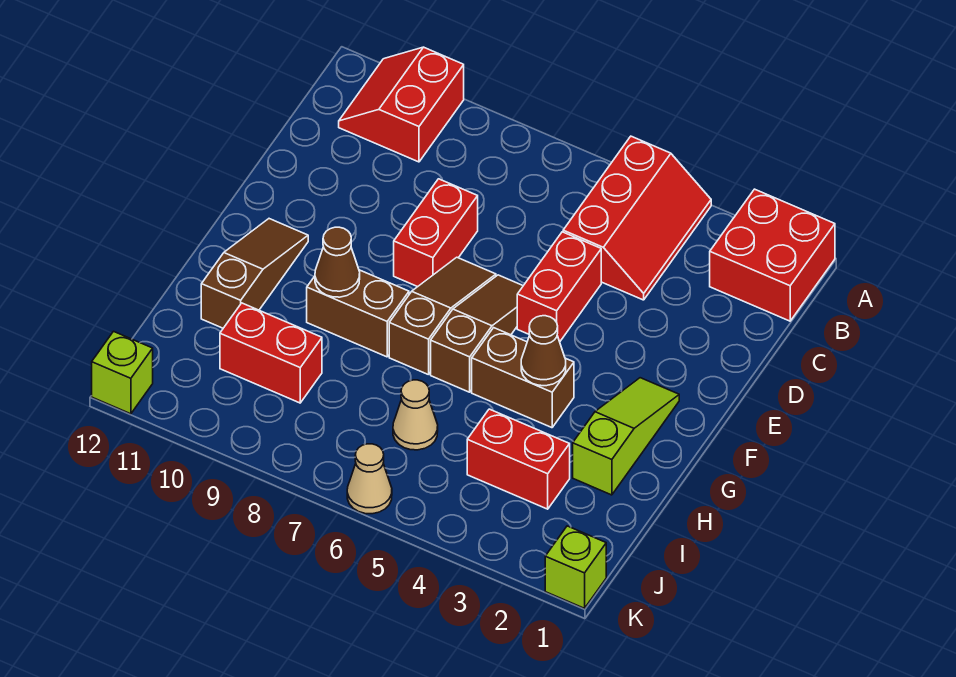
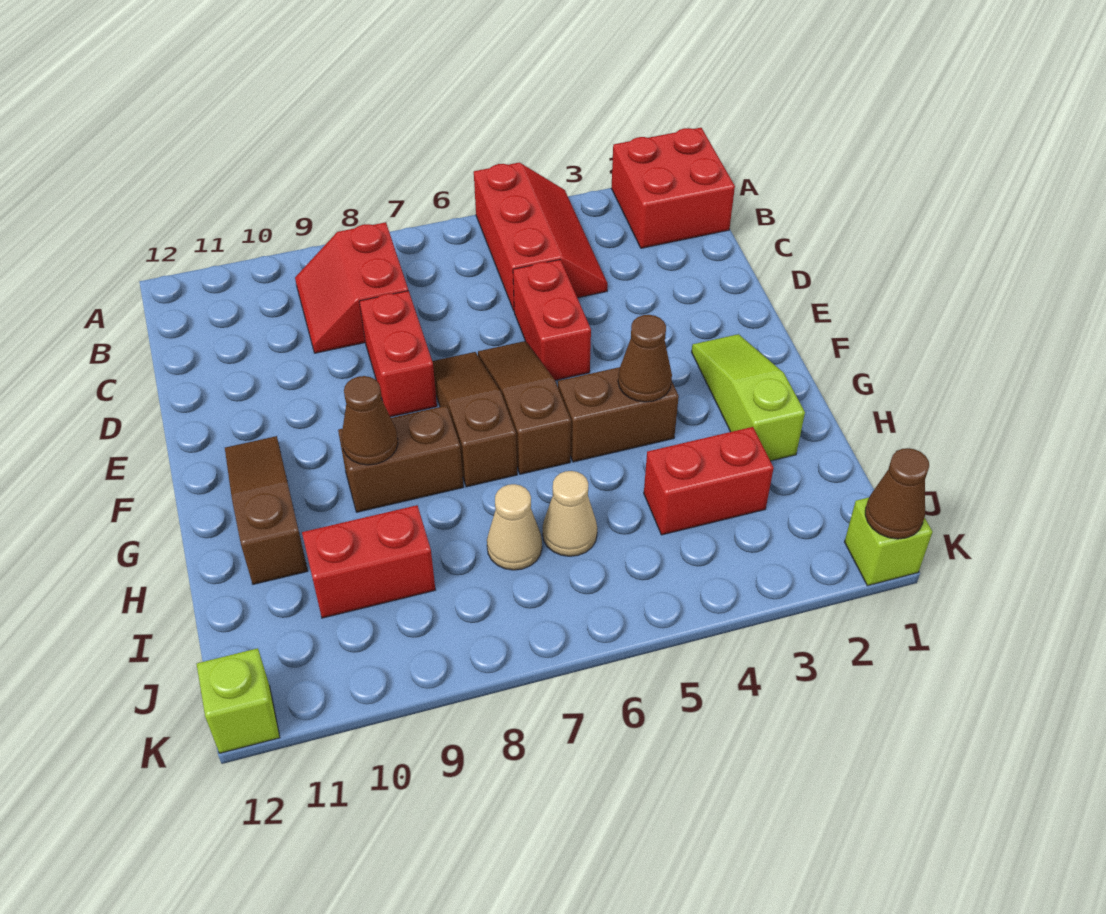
red 2x2 slope [339,47,464,162] -> red 2x2 slope moved to [295,222,408,353]
none -> brown 1x1 cone [865,448,929,539]
tan 1x1 cone [347,444,392,514] -> tan 1x1 cone moved to [487,484,542,570]

